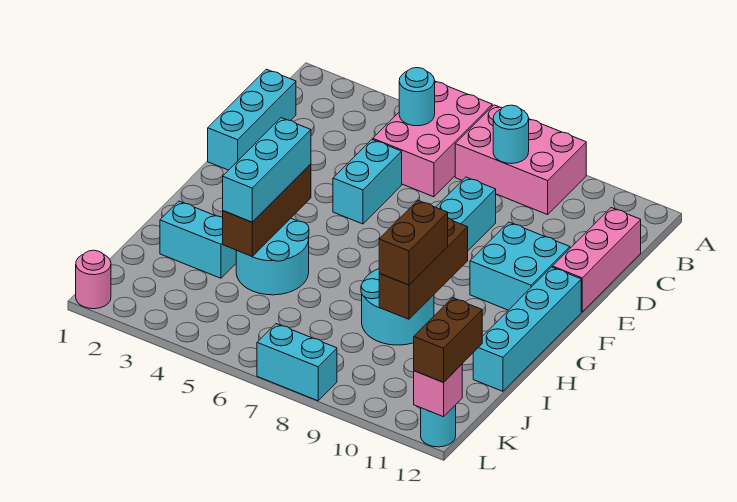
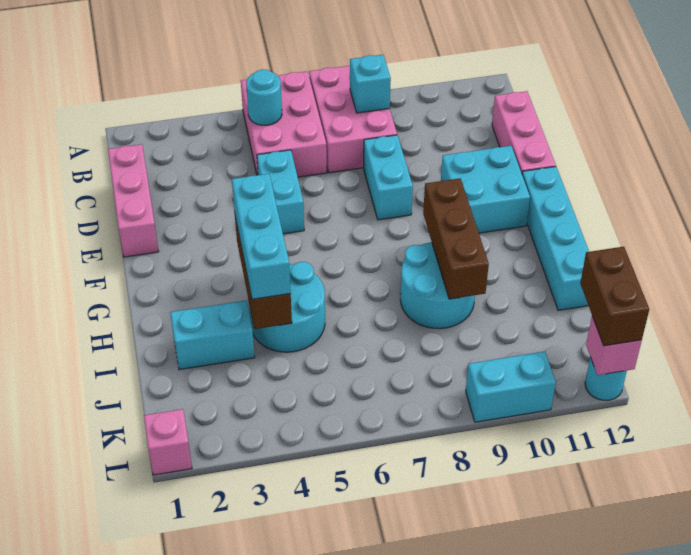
pink 2x3 brick [455,105,586,215] -> pink 2x3 brick turned to [309,66,397,173]
cyan 1x1 round brick [493,105,529,164] -> cyan 1x1 brick [350,55,391,113]
cyan 1x3 brick [208,69,296,170] -> pink 1x3 brick [108,144,159,257]
brown 1x2 brick [379,201,448,285] -> none
pink 1x1 round brick [76,250,111,309] -> pink 1x1 brick [144,409,192,475]
cyan 1x2 brick [257,324,337,401] -> cyan 1x2 brick moved to [466,352,556,422]

